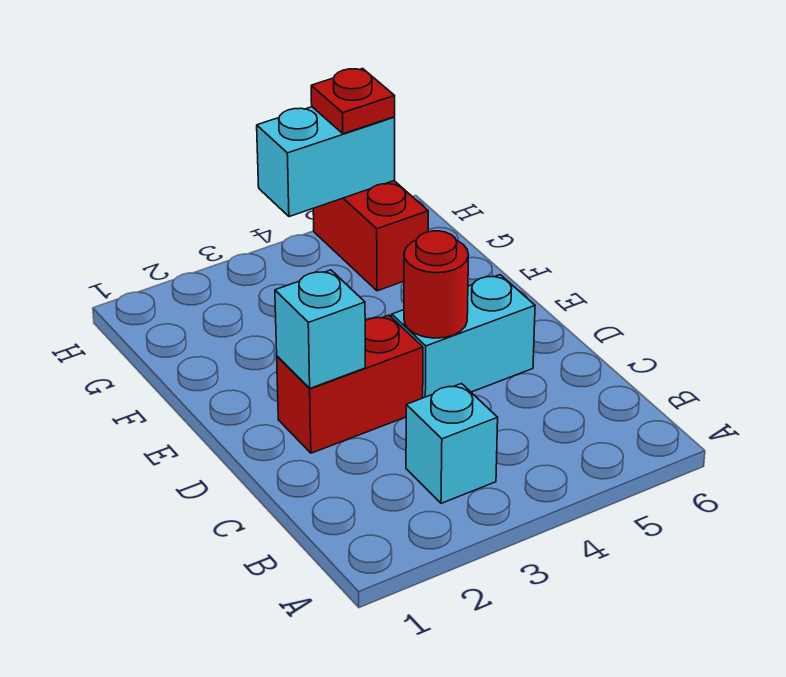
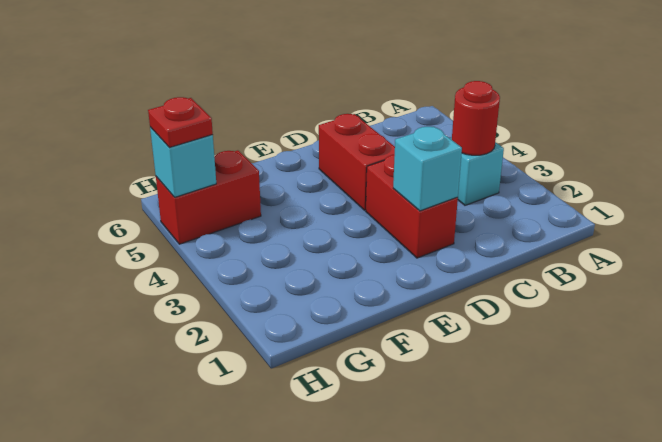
cyan 1x2 brick [392,275,535,398] -> red 1x2 brick [319,114,395,210]
red 1x1 round brick [404,231,469,338] -> red 1x1 round brick moved to [452,81,500,155]
cyan 1x2 brick [257,107,395,217] -> cyan 1x1 brick [150,127,216,197]

